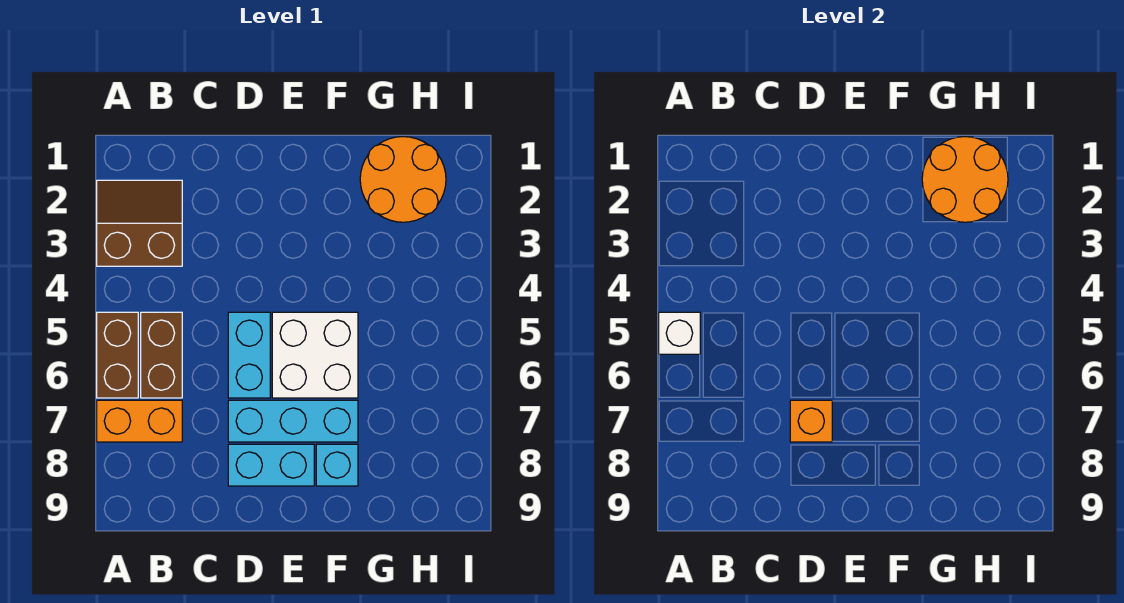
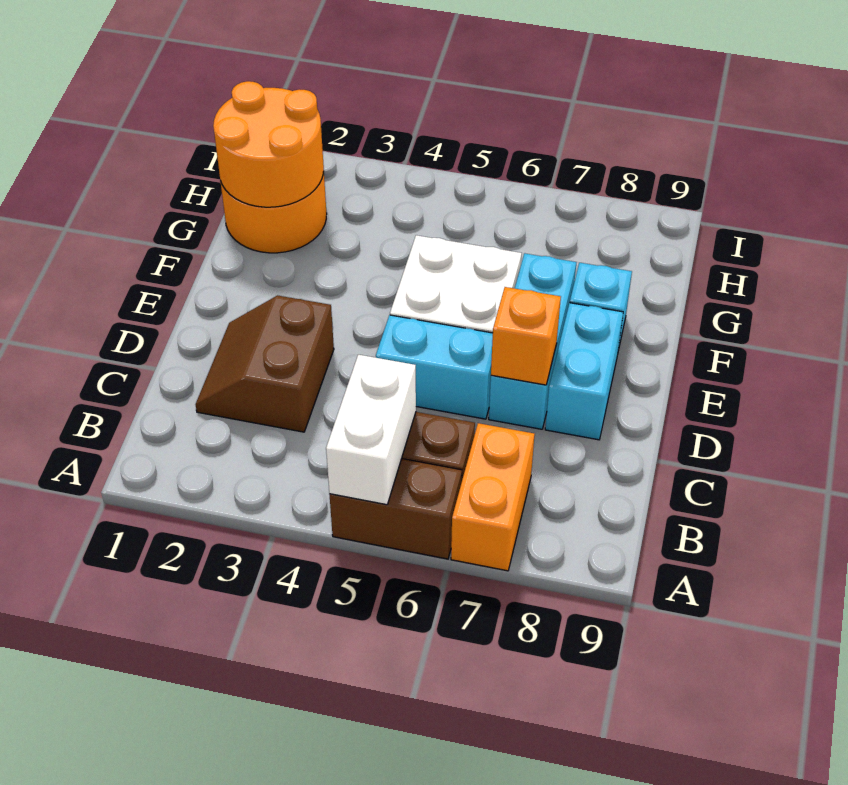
brown 2x2 slope [97,180,182,266] -> brown 2x2 slope moved to [196,295,334,432]
white 1x1 brick [659,312,700,354] -> white 1x2 brick [326,355,416,505]

